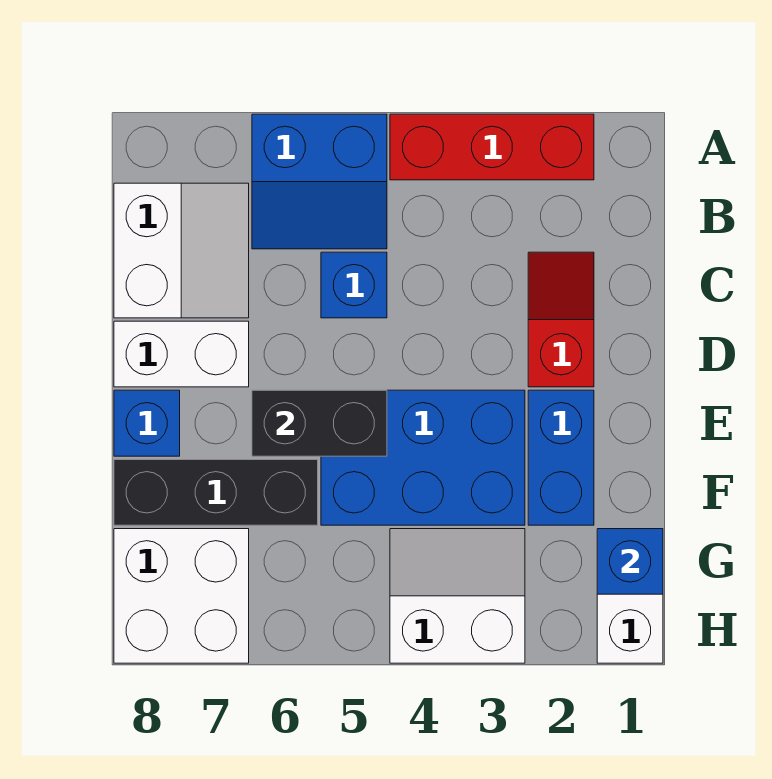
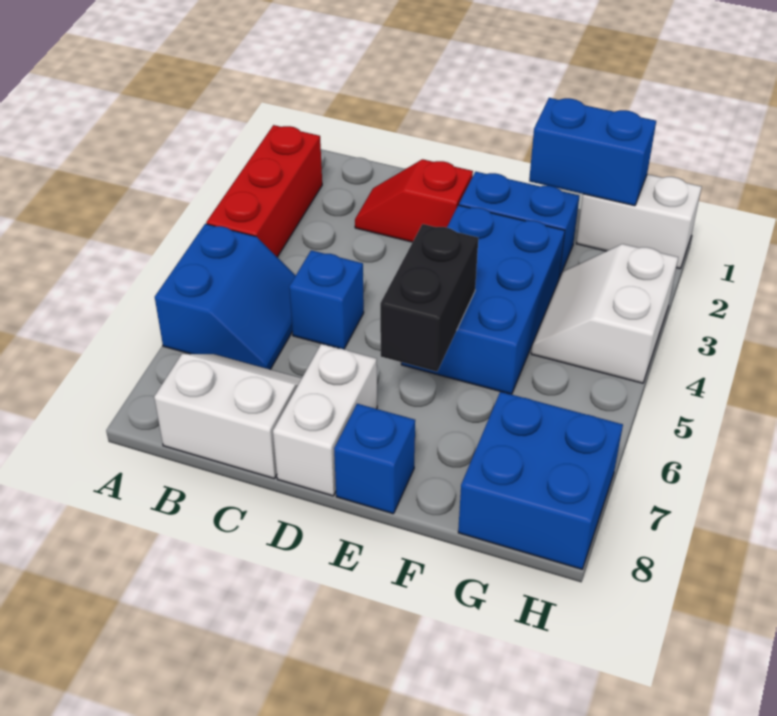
black 1x3 brick [114,460,318,525] -> none
blue 1x1 brick [597,529,663,594] -> blue 1x2 brick [529,98,656,206]
white 2x2 brick [114,529,249,663] -> blue 2x2 brick [458,392,623,569]

